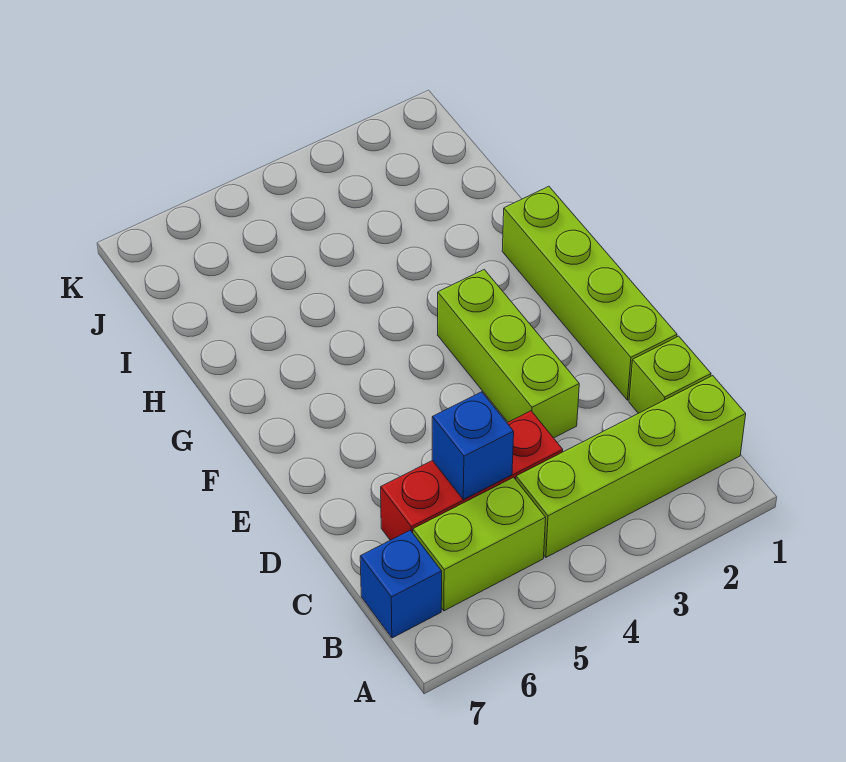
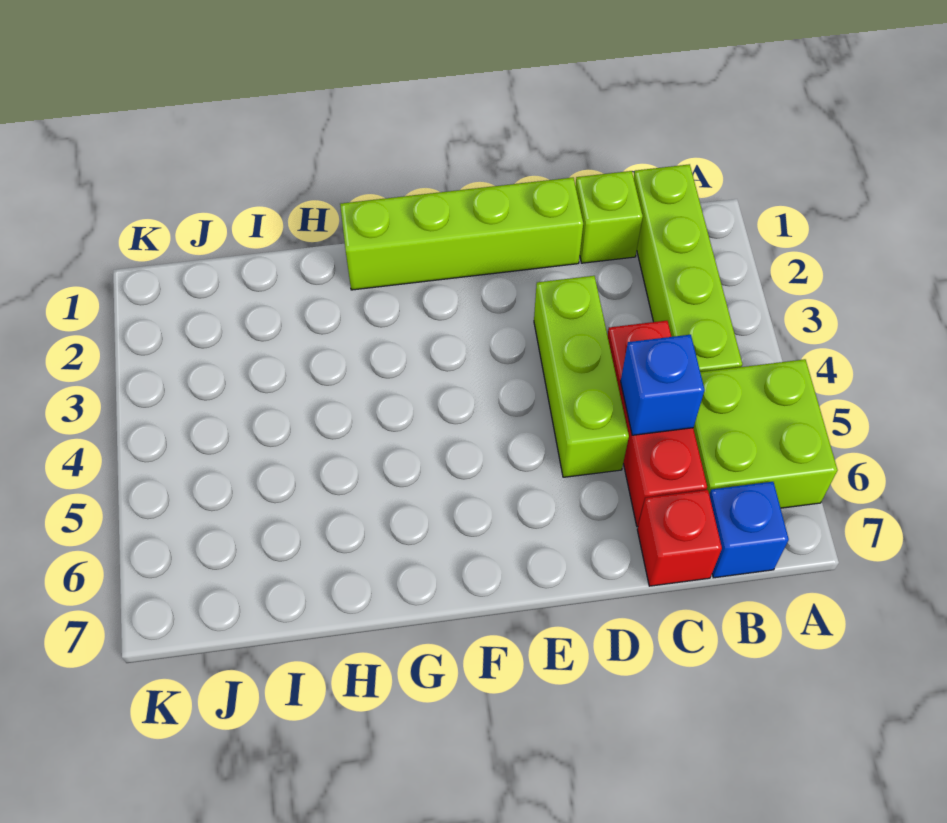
lime 1x2 brick [413,477,546,611] -> lime 2x2 brick [693,359,837,508]
none -> red 1x1 brick [637,490,722,586]
lime 1x3 brick [438,270,579,438] -> lime 1x3 brick turned to [534,276,629,477]

